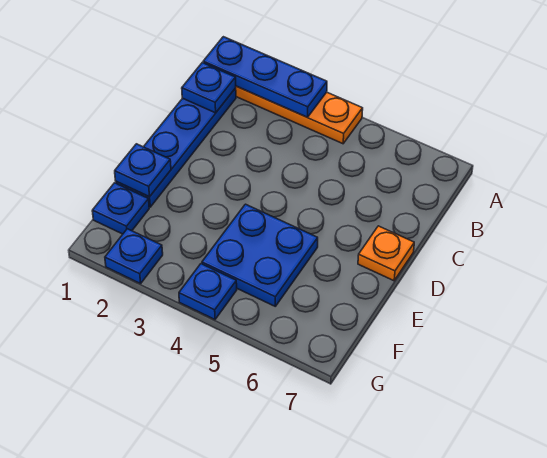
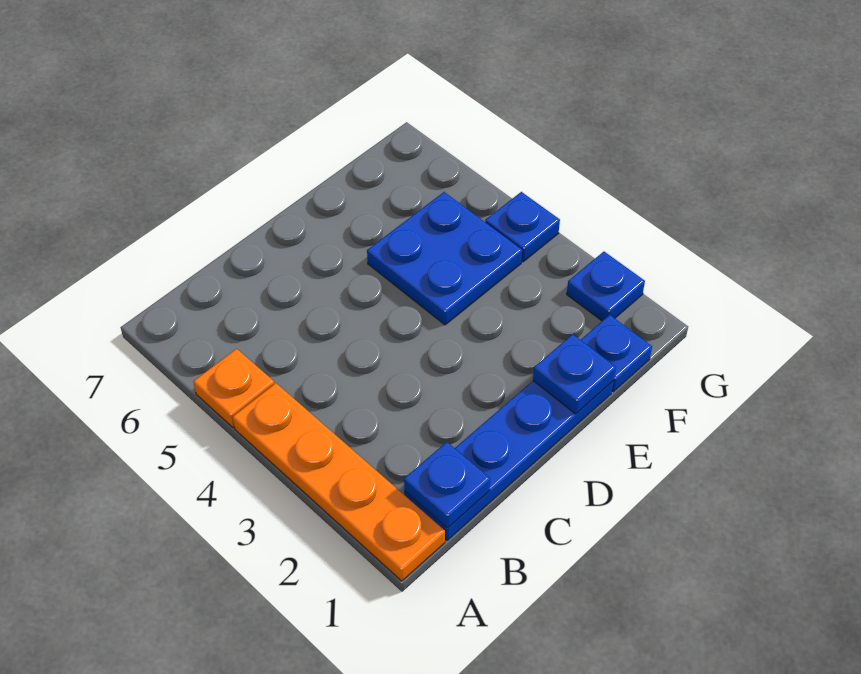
blue 1x3 plate [203,37,327,117] -> none
orange 1x1 plate [358,226,414,281] -> orange 1x1 plate moved to [193,349,274,428]

